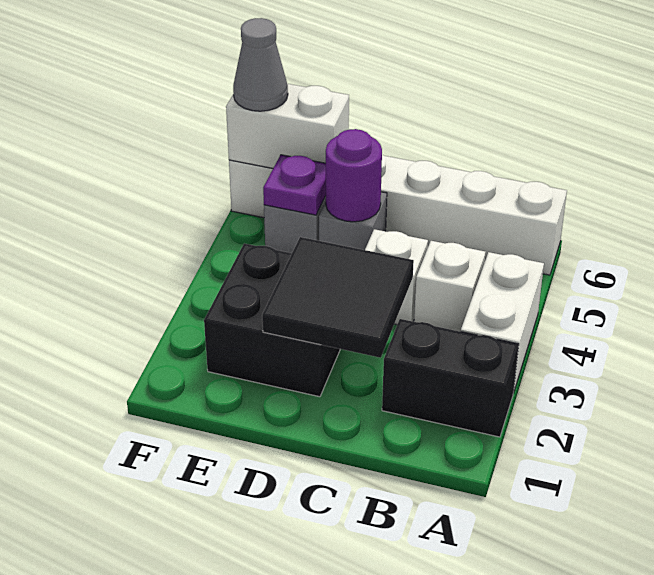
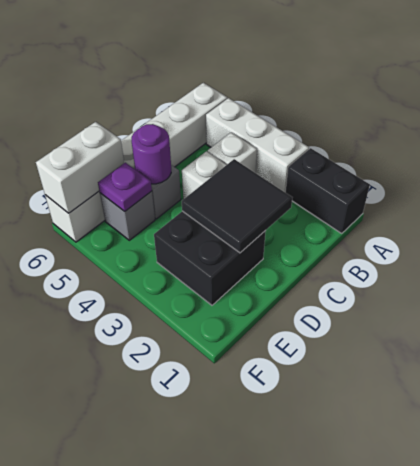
black 1x2 brick [382,319,519,437] -> black 1x2 brick turned to [285,148,370,234]
white 1x2 brick [461,252,544,393] -> white 1x3 brick [206,98,309,192]
grey 1x1 cone [233,18,288,111] -> none

